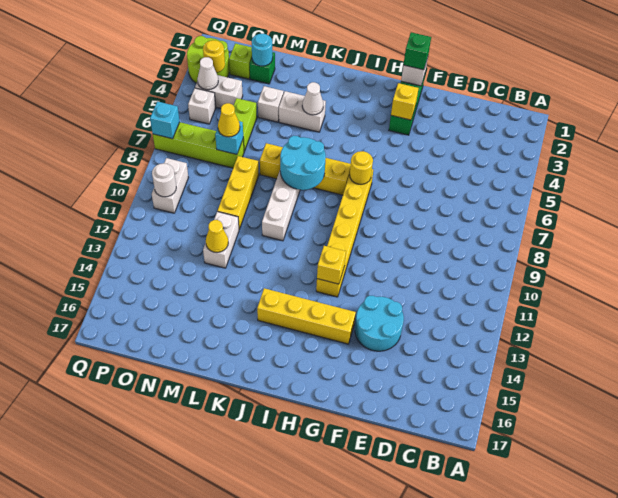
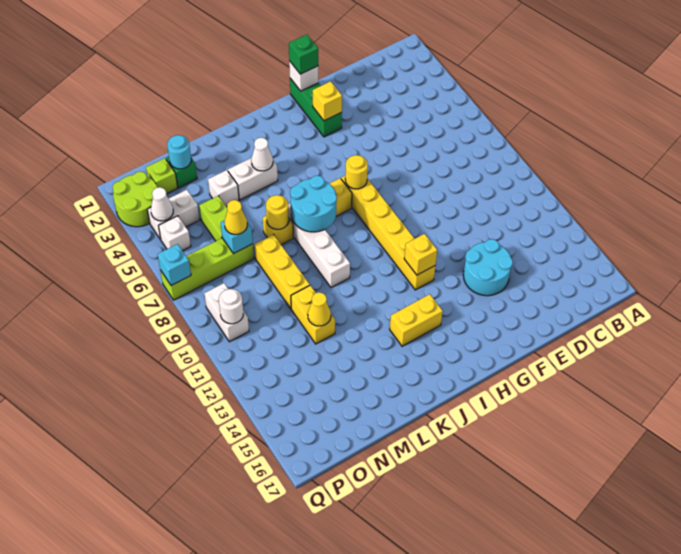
yellow 1x4 brick [257,288,356,344] -> yellow 1x2 brick [390,294,443,346]
white 1x2 brick [203,211,239,268] -> yellow 1x2 brick [291,285,335,344]
yellow 1x1 round brick [203,40,225,73] -> yellow 1x1 round brick moved to [266,195,289,229]

